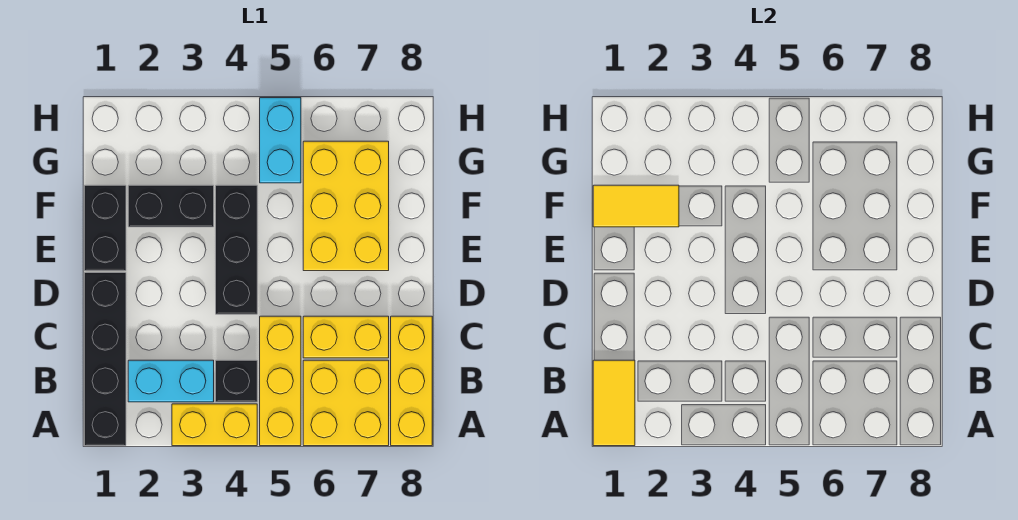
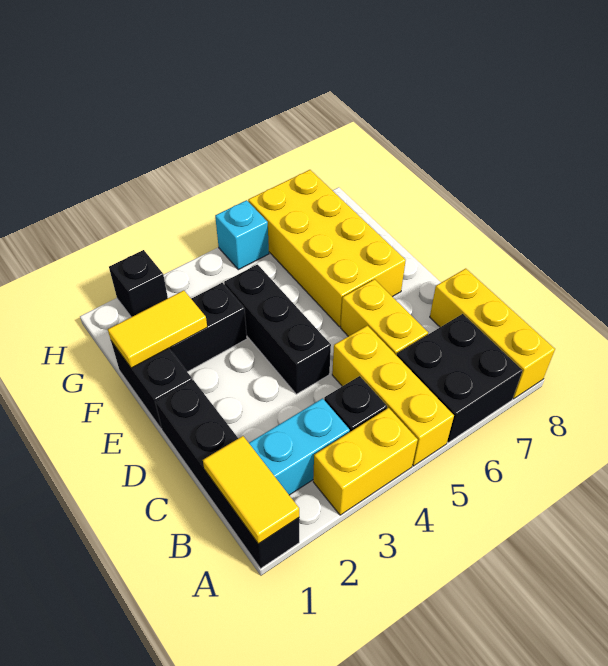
yellow 2x2 brick [303,360,389,446] -> black 2x2 brick [397,314,523,443]
yellow 1x2 brick [303,316,389,358] -> yellow 1x2 brick turned to [341,279,428,356]
yellow 2x3 brick [303,141,389,271] -> yellow 2x4 brick [248,170,406,327]
cyan 1x2 brick [260,98,301,183] -> cyan 1x1 brick [215,200,269,270]
none -> black 1x1 brick [109,250,168,317]

